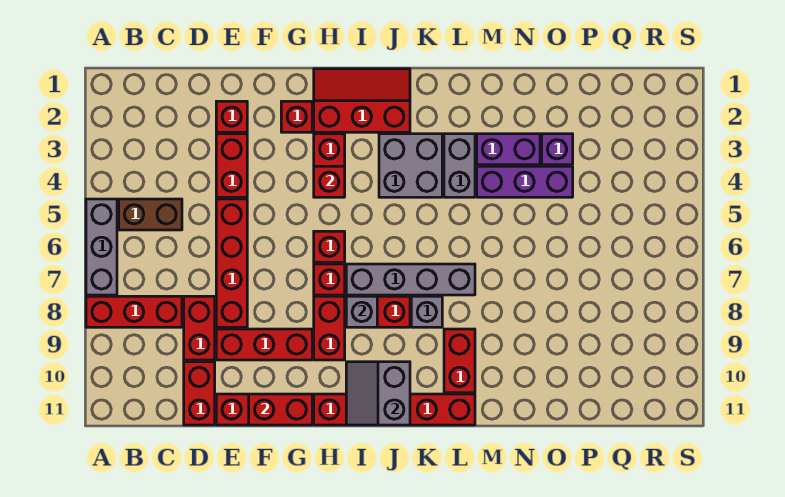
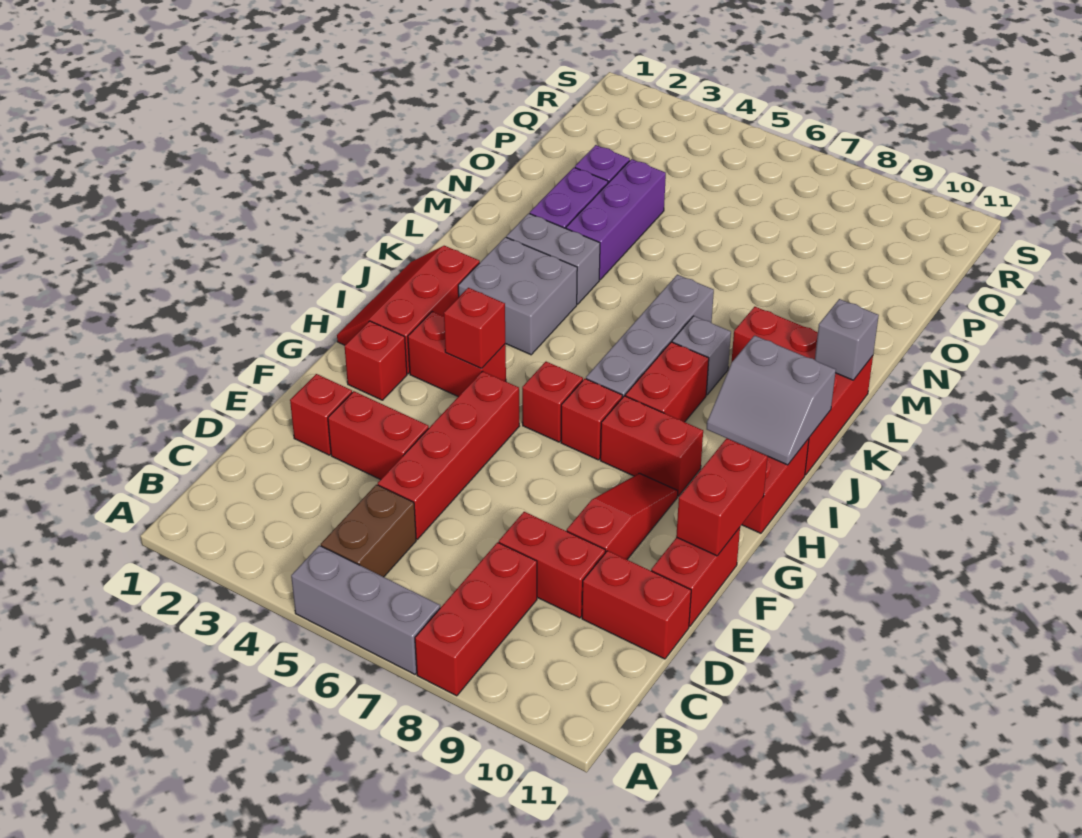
red 1x4 brick [216,199,247,327] -> red 1x4 brick turned to [378,371,519,539]
red 1x3 brick [216,329,312,360] -> red 1x3 slope [567,473,678,559]
grey 1x1 brick [346,296,377,327] -> grey 1x1 brick moved to [815,299,879,380]

